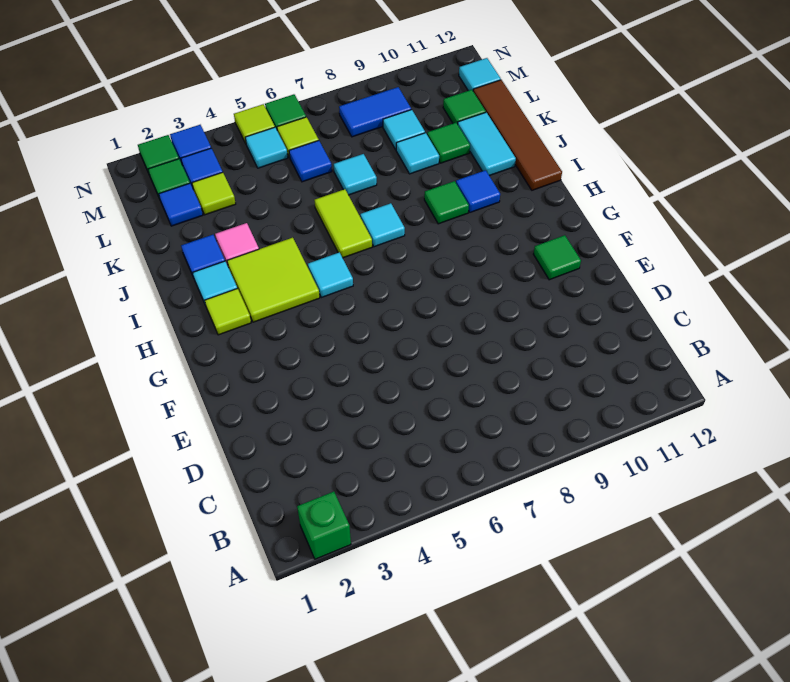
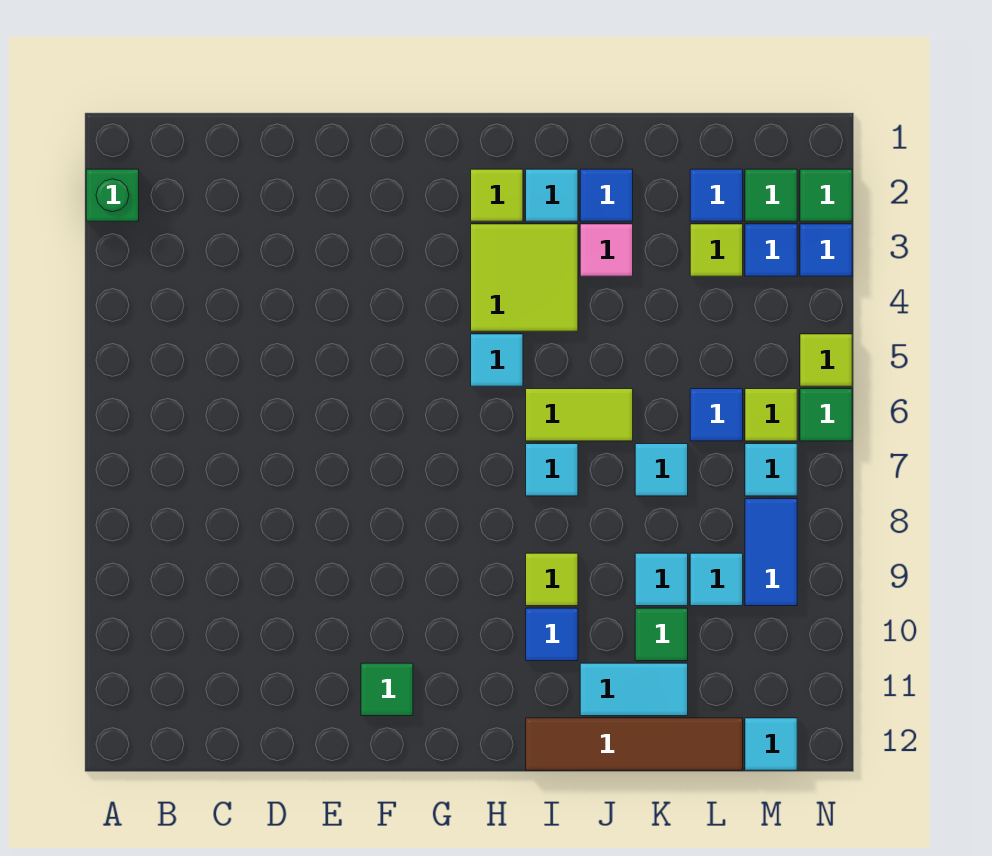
green 1x1 tile [424,181,469,224] -> lime 1x1 tile [526,553,578,606]
green 1x1 tile [443,90,486,124] -> none
cyan 1x1 tile [245,127,288,168] -> cyan 1x1 tile moved to [745,444,797,496]

